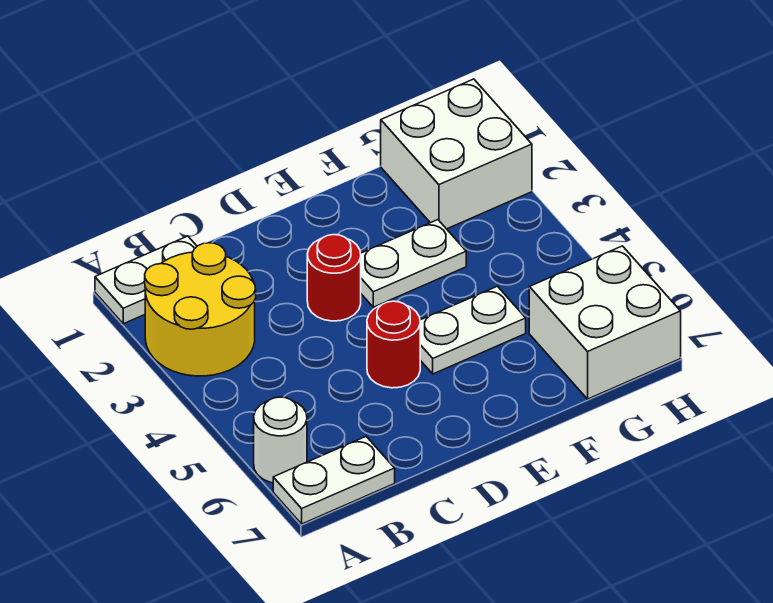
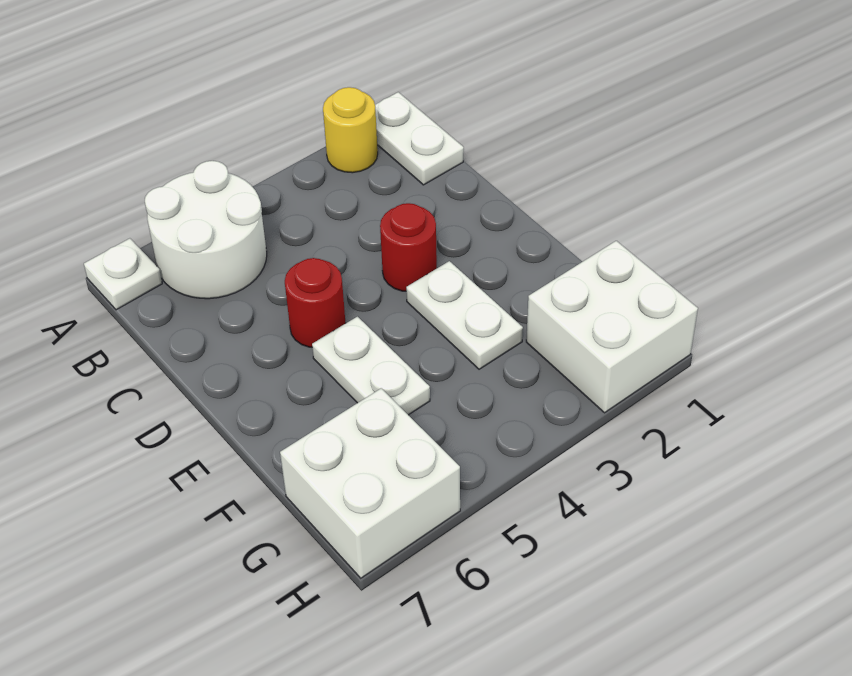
yellow 2x2 round brick [145,243,256,376] -> yellow 1x1 round brick [323,87,378,173]
white 1x1 round brick [254,397,307,483] -> white 2x2 round brick [145,161,267,299]
white 1x2 plate [273,437,395,524] -> white 1x1 plate [84,238,162,310]

